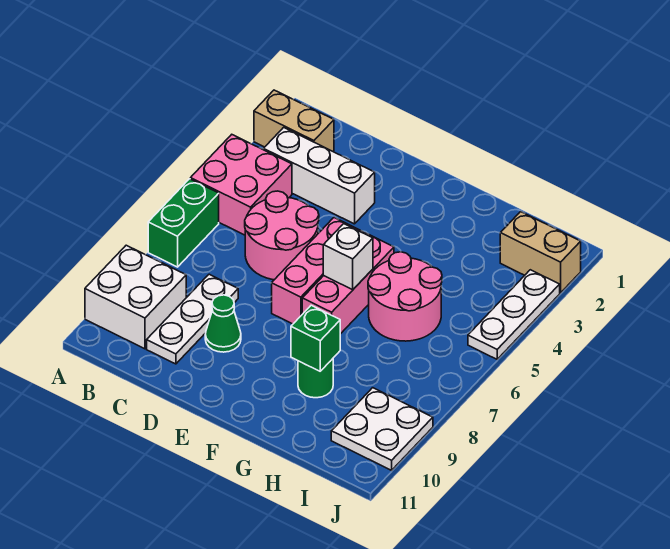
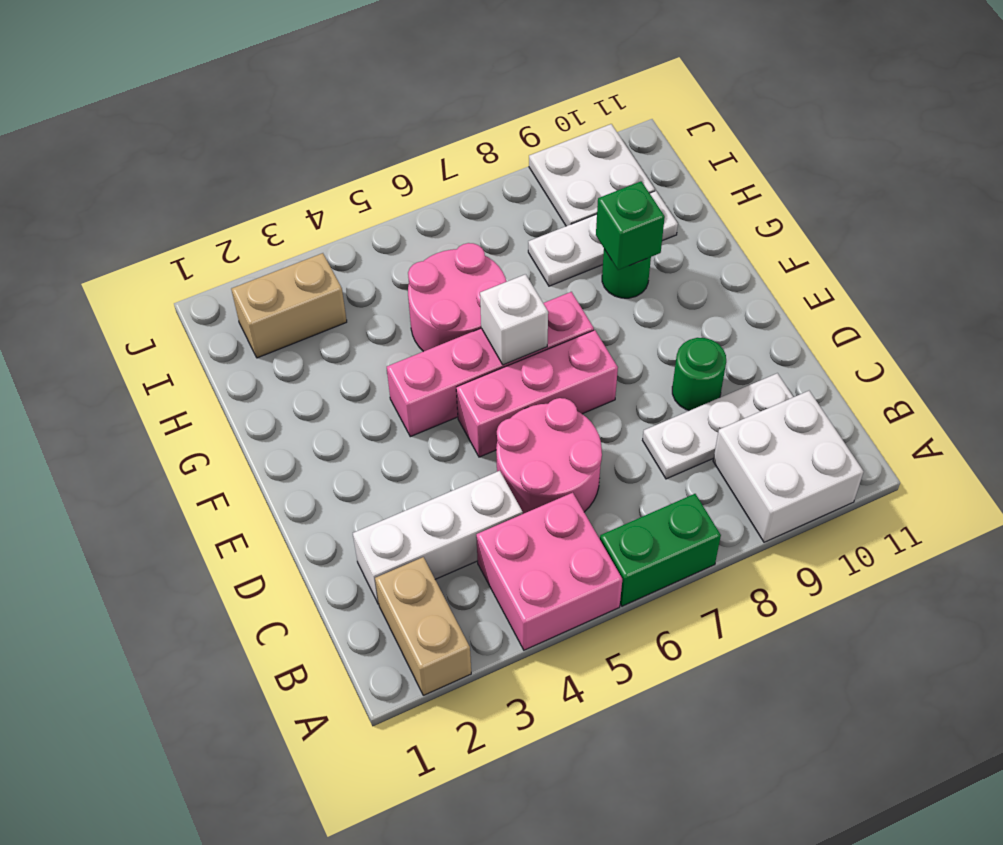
white 1x3 brick [264,127,375,224] -> white 1x3 brick turned to [353,471,523,604]
green 1x1 cone [205,295,241,352] -> green 1x1 round brick [672,338,726,411]
pink 1x3 brick [302,233,394,334] -> pink 1x4 brick [386,292,594,437]
tan 1x2 brick [500,212,581,293] -> tan 1x2 brick turned to [231,253,347,358]
white 1x3 plate [468,270,560,359] -> white 1x3 plate moved to [528,191,678,286]

